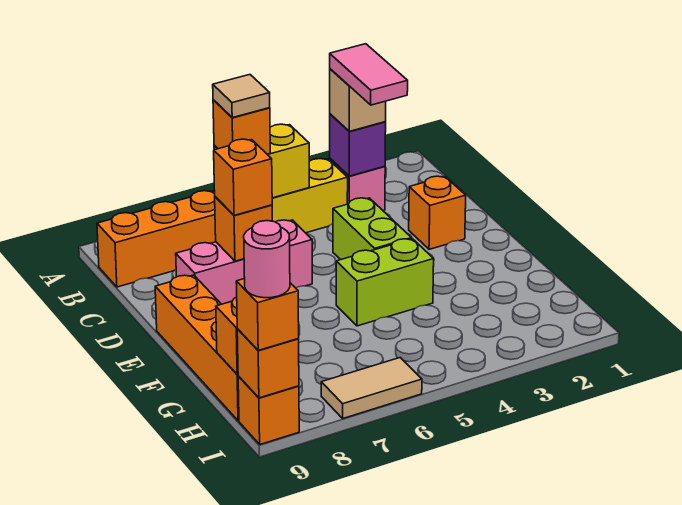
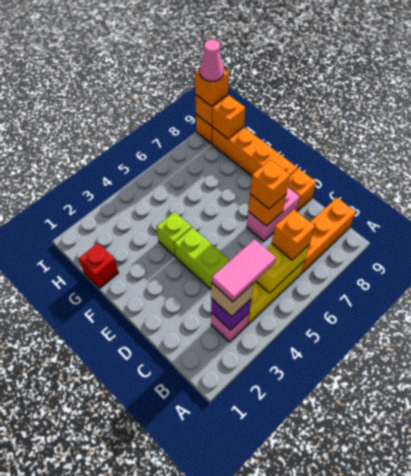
pink 1x2 tile [330,44,408,105] -> pink 1x2 tile turned to [212,239,276,302]
tan 1x1 tile [213,75,270,118] -> none
orange 1x1 brick [409,176,466,249] -> orange 1x1 brick moved to [288,168,316,211]
pink 1x3 brick [176,220,312,304] -> pink 1x2 brick [247,188,300,241]
lime 1x2 brick [336,239,434,326] -> lime 1x1 brick [157,212,192,256]
none -> red 1x1 brick [78,243,119,288]
tan 1x2 tile [321,358,422,418] -> none
pink 1x1 round brick [244,221,290,298] -> pink 1x1 cone [200,40,224,81]

